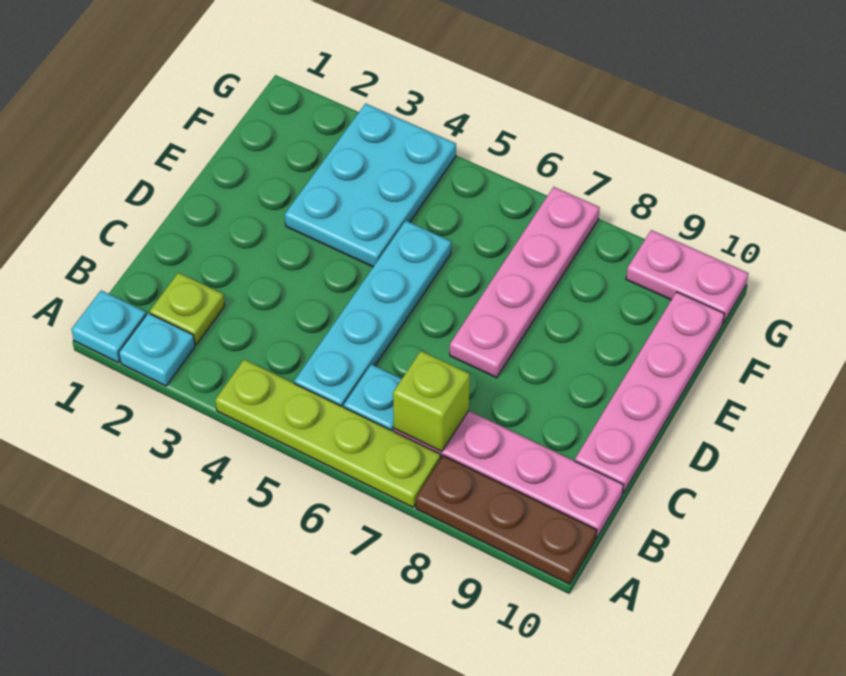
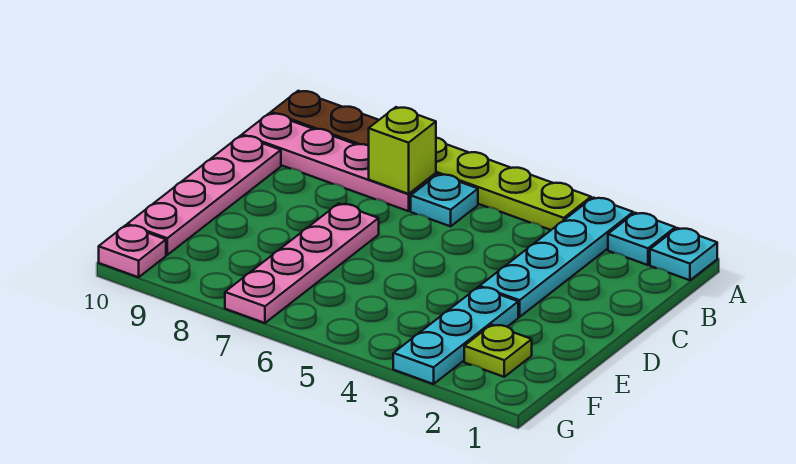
lime 1x1 plate [150,273,225,345] -> lime 1x1 plate moved to [464,325,532,377]
cyan 1x4 plate [294,221,451,407] -> cyan 1x4 plate moved to [480,198,633,317]
cyan 2x3 plate [285,104,456,267] -> cyan 1x3 plate [393,287,518,384]
pink 1x2 plate [626,230,748,323] -> pink 1x1 plate [99,225,166,277]

